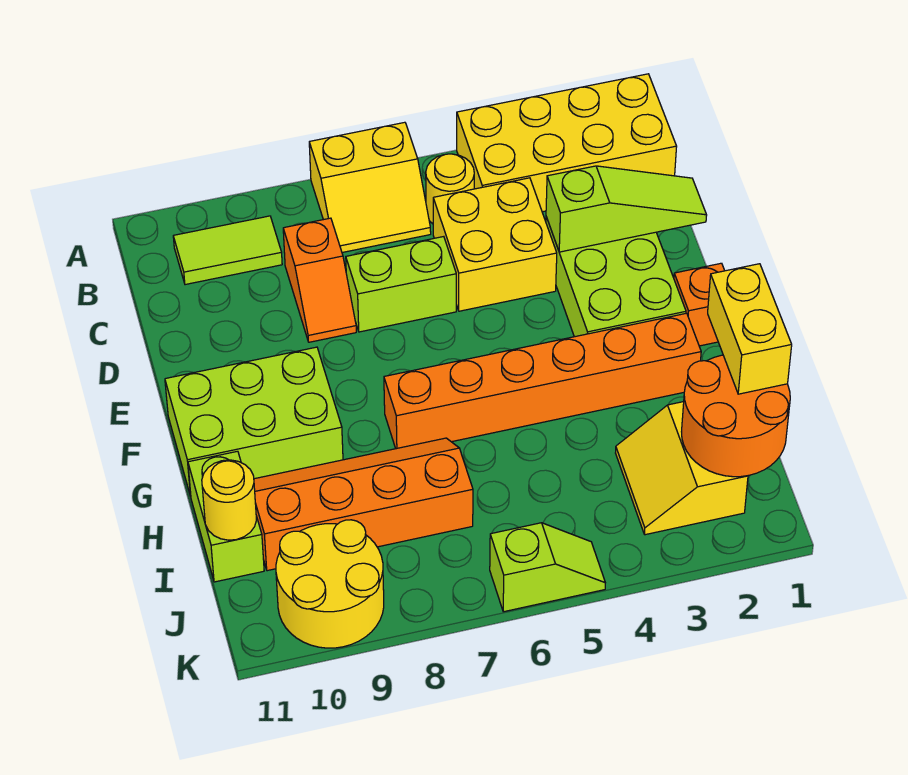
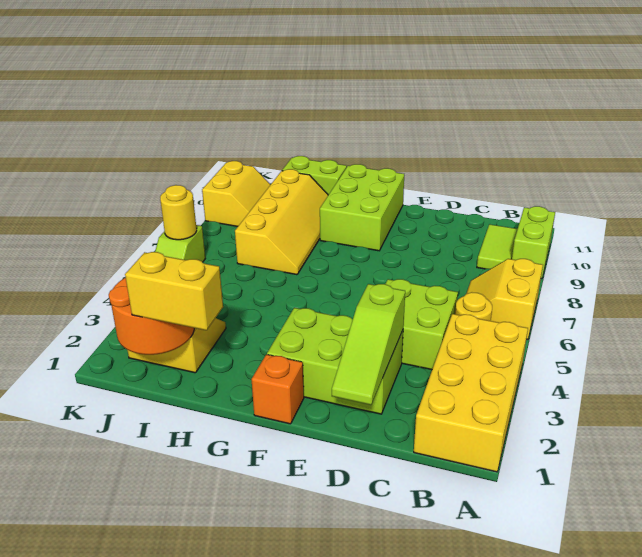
yellow 2x2 brick [433,178,557,311] -> lime 2x2 brick [386,279,458,370]
orange 1x2 slope [283,218,356,342] -> none
lime 1x2 brick [346,237,456,332] -> lime 1x2 brick moved to [512,206,555,279]
orange 1x6 brick [384,313,701,449] -> none
orange 2x4 slope [254,438,473,571] -> yellow 2x4 slope [235,169,328,275]
yellow 1x1 round brick [202,460,256,540] -> yellow 1x1 round brick moved to [160,185,197,240]
yellow 2x2 round brick [276,520,384,648] -> yellow 2x2 slope [202,161,271,226]

